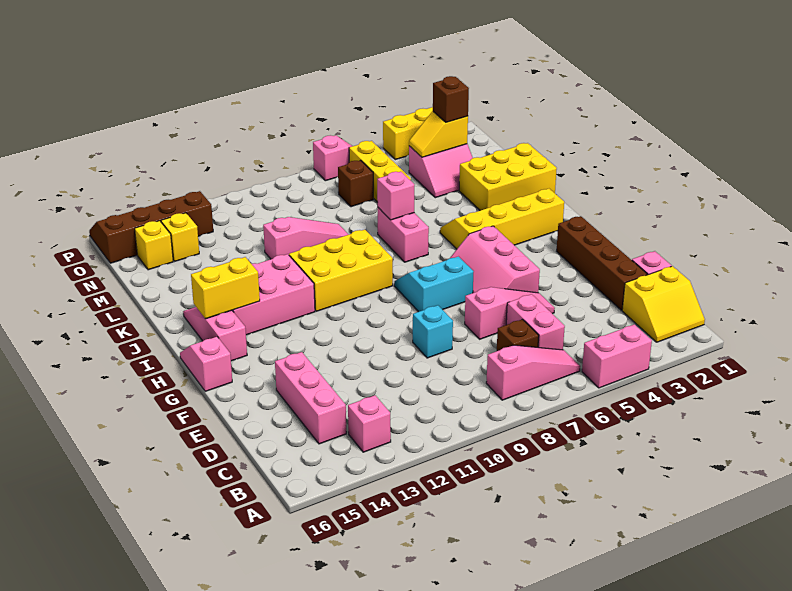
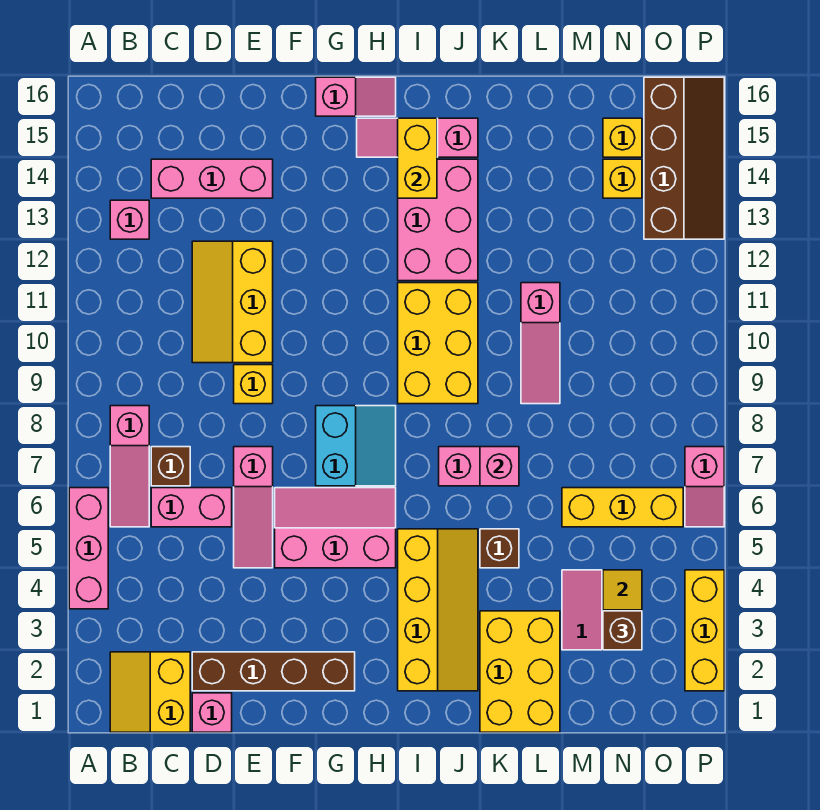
pink 1x2 brick [582,324,652,388] -> pink 1x3 brick [69,488,108,609]
none -> yellow 2x3 slope [192,241,273,363]
cyan 1x1 brick [413,305,453,358] -> yellow 1x1 brick [234,365,273,404]
pink 1x3 slope [183,307,247,361] -> pink 1x3 slope turned to [357,118,478,157]
brown 1x1 brick [338,160,374,207] -> brown 1x1 brick moved to [480,529,519,568]

